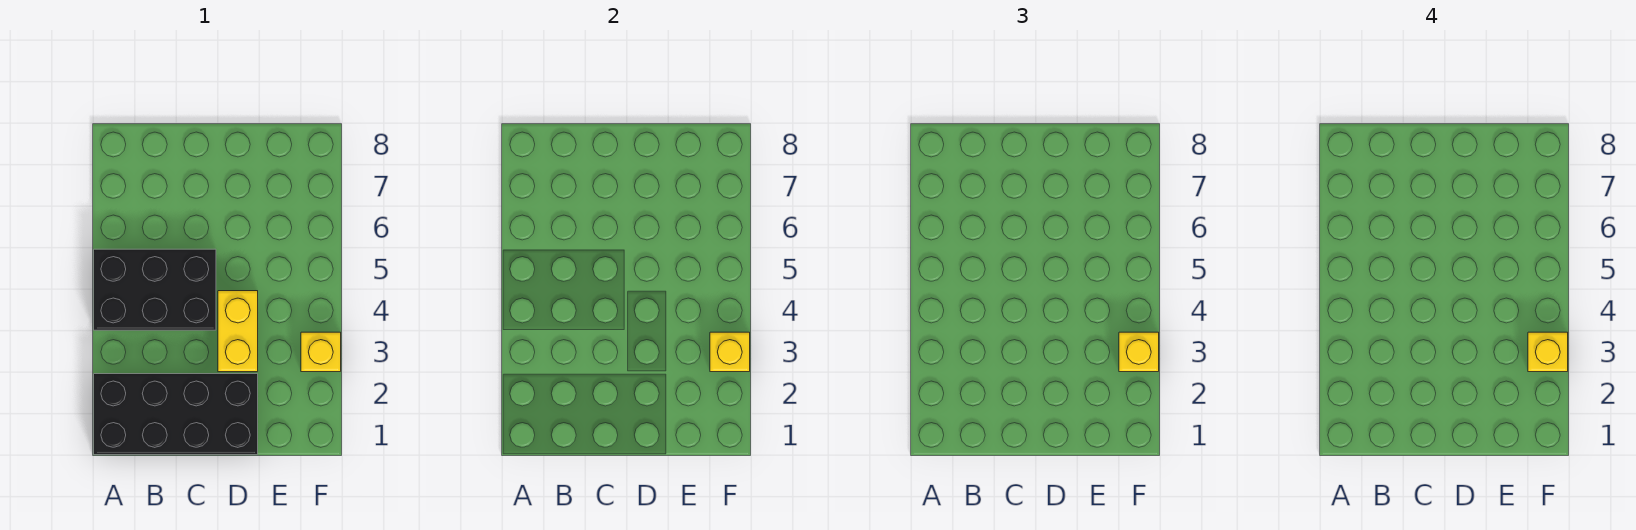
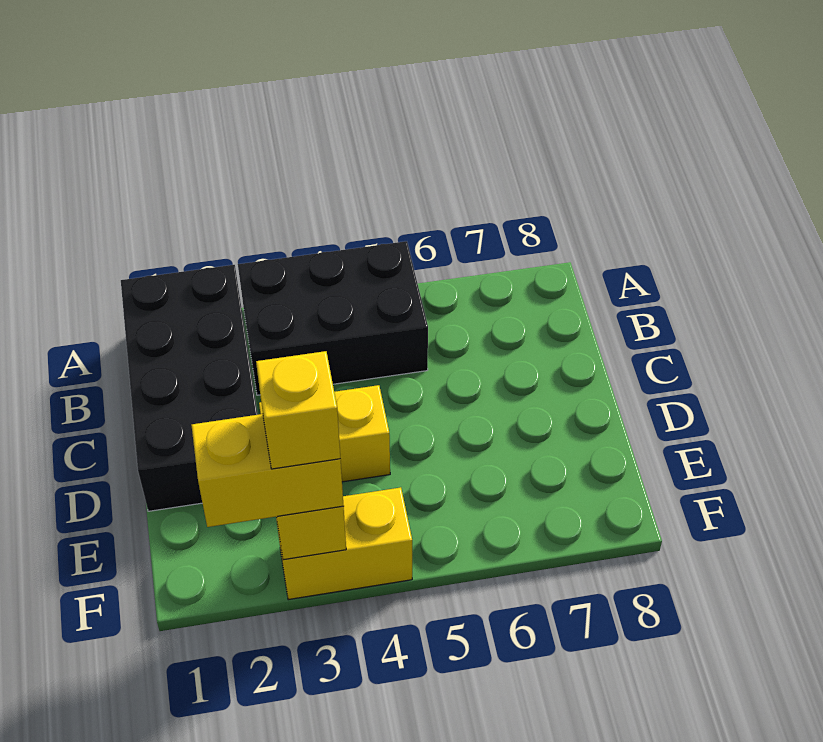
black 2x3 brick [94,249,216,330] -> black 2x3 brick turned to [238,241,428,395]
yellow 1x1 brick [301,332,341,372] -> yellow 1x2 brick [276,487,412,600]
yellow 1x1 brick [1119,332,1159,372] -> yellow 1x2 brick [191,414,344,527]

